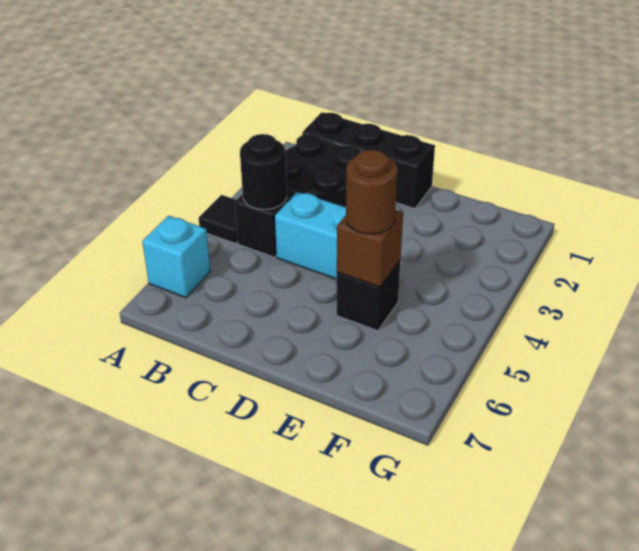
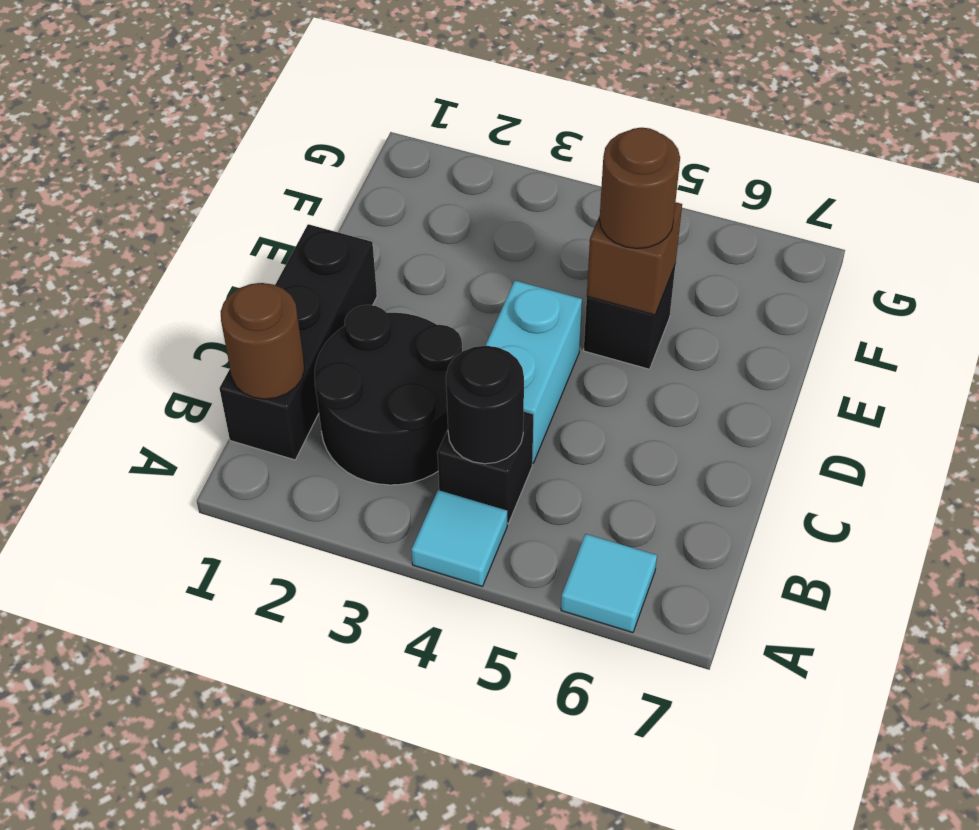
black 1x1 tile [199,195,238,244] -> cyan 1x1 tile [411,490,507,586]
cyan 1x1 brick [142,216,210,298] -> cyan 1x1 tile [561,534,657,633]
none -> brown 1x1 round brick [221,283,304,399]

